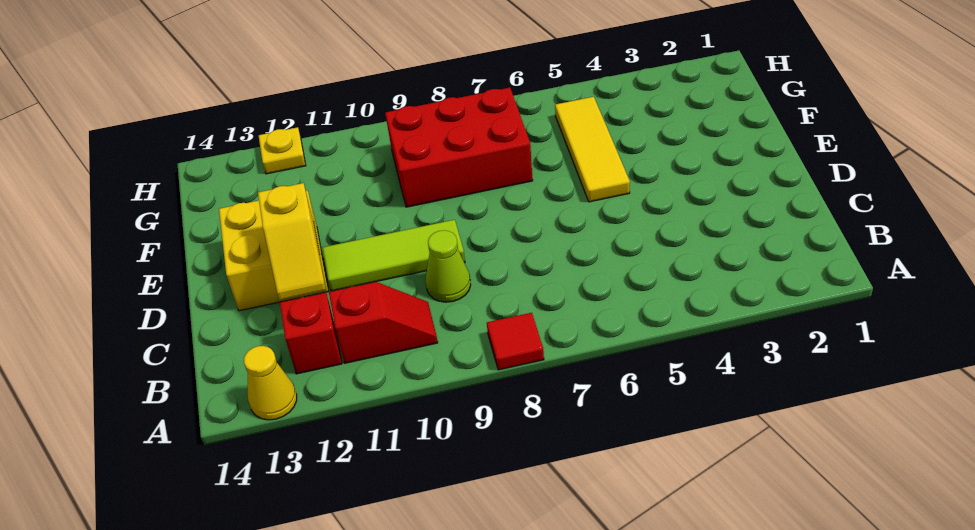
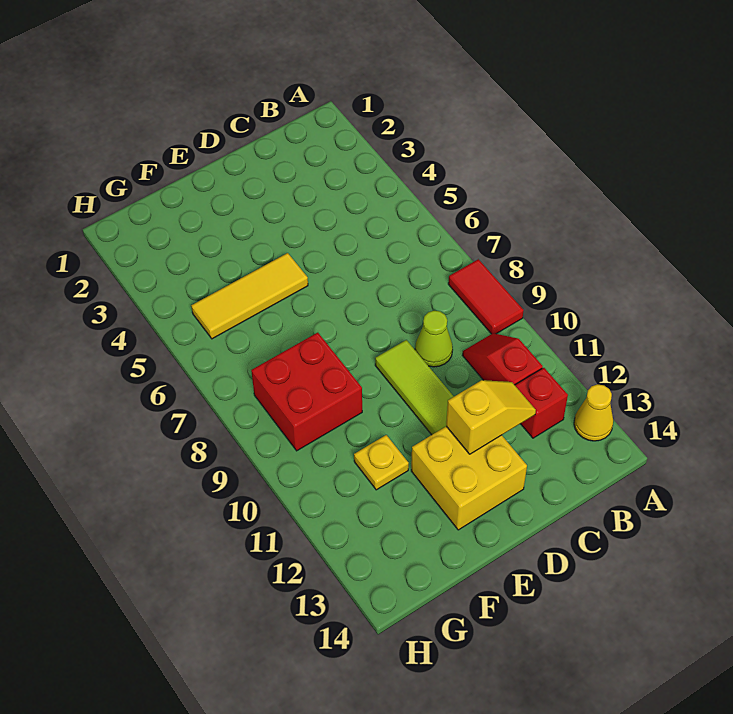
red 1x1 tile [487,313,544,370] -> red 1x2 tile [448,259,524,334]
red 2x3 brick [385,87,533,207] -> red 2x2 brick [251,333,362,451]
yellow 1x1 plate [259,127,306,174] -> yellow 1x1 plate moved to [354,435,409,490]

